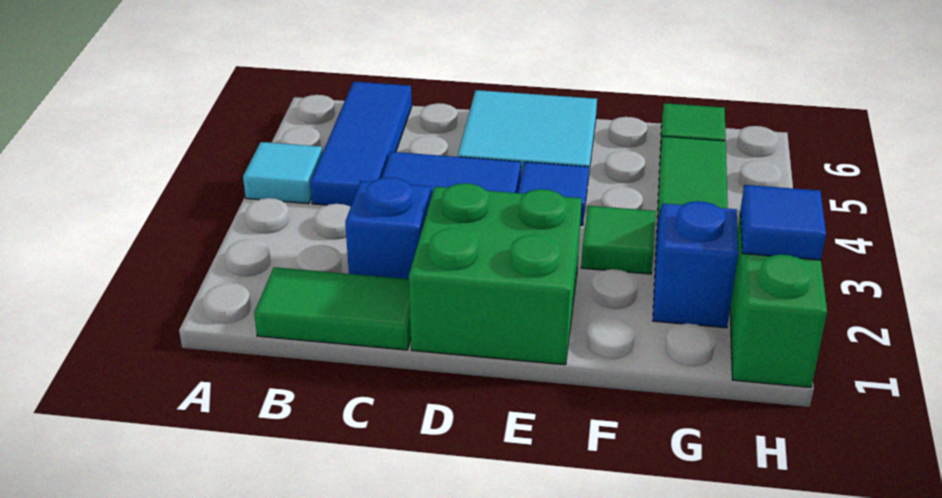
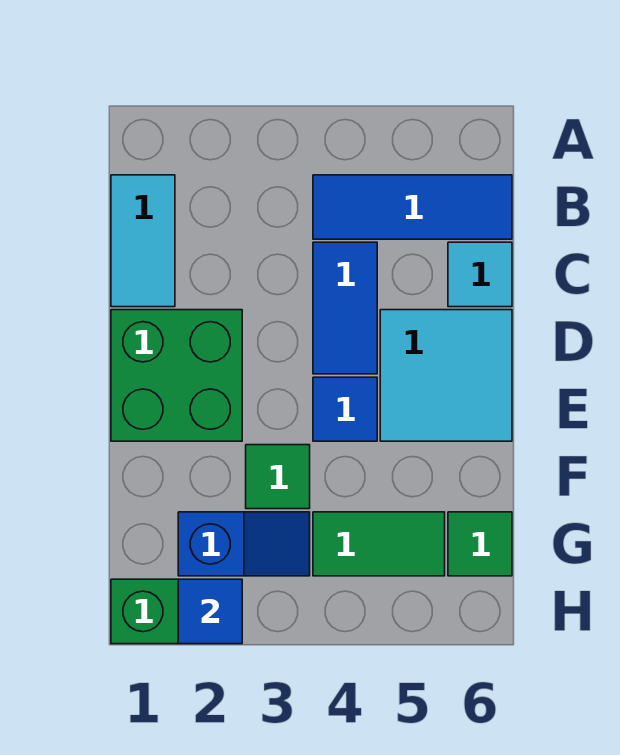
cyan 1x1 tile [243,142,323,204] -> cyan 1x1 tile moved to [448,242,512,307]
green 1x2 tile [254,267,411,350] -> cyan 1x2 tile [111,175,175,307]
blue 1x1 brick [345,177,431,279] -> none

